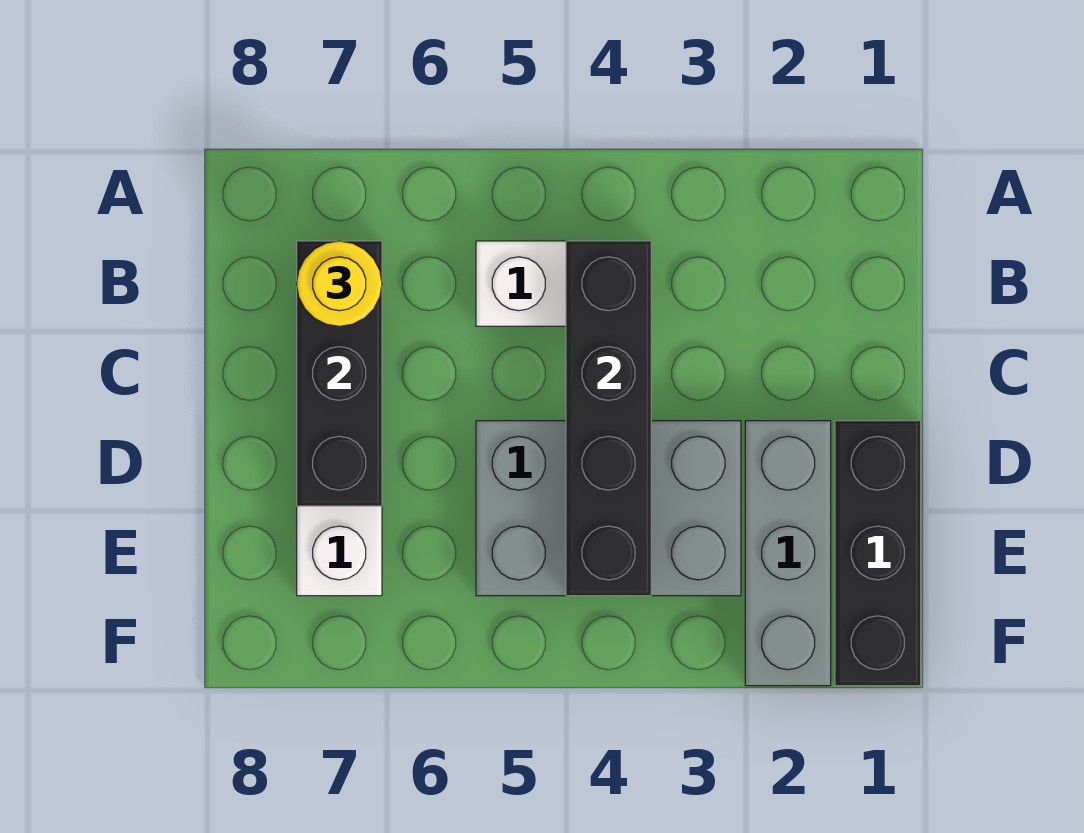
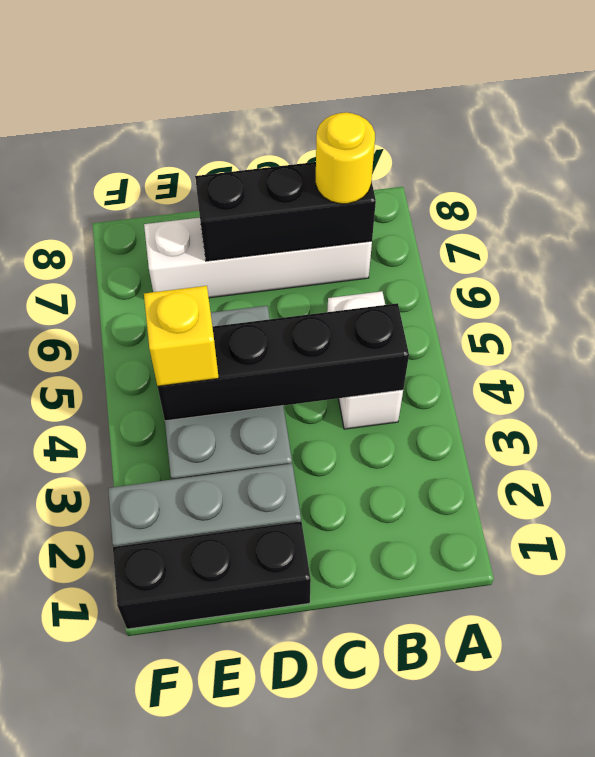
none -> yellow 1x1 brick [144,286,219,386]

